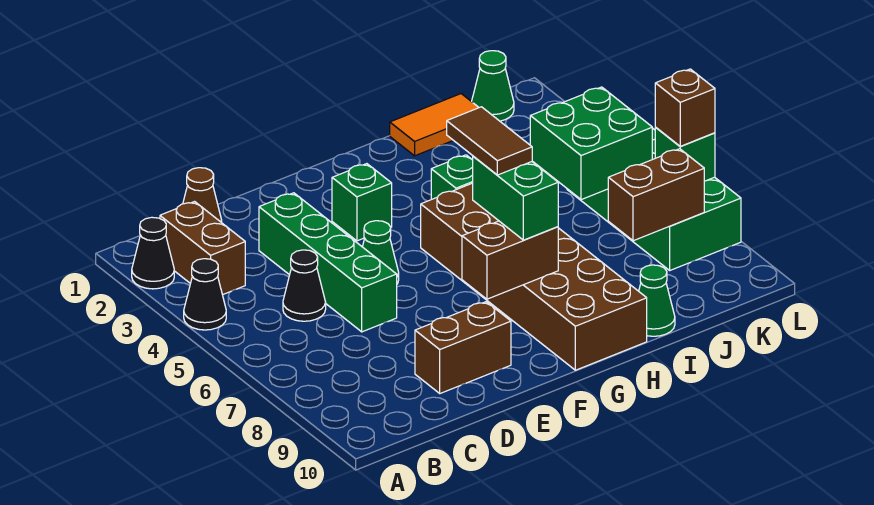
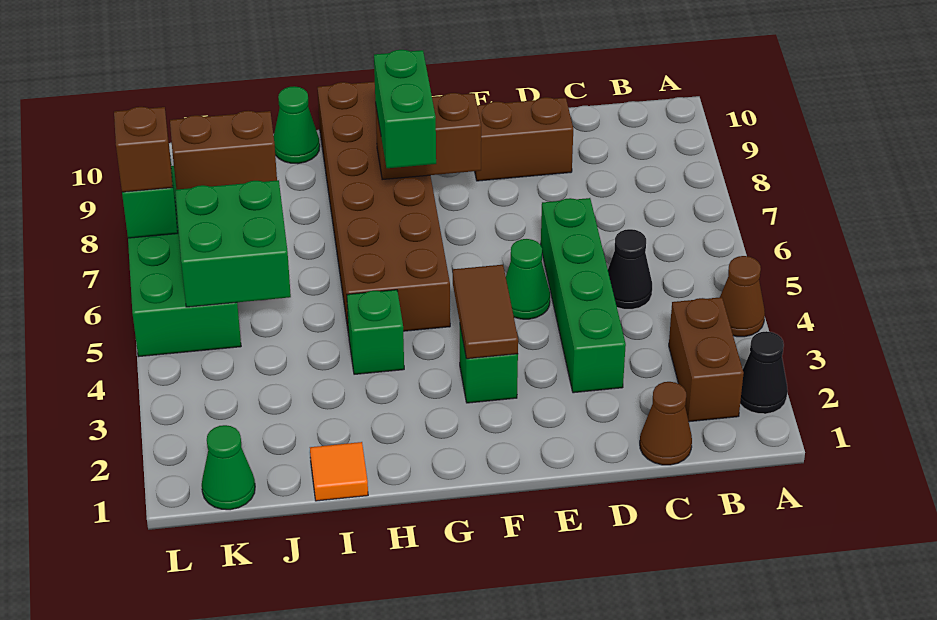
black 1x1 cone [184,259,226,330] -> brown 1x1 cone [720,256,765,337]
brown 1x2 tile [447,107,532,175] -> brown 1x2 tile moved to [453,265,518,359]
orange 1x2 tile [390,94,479,156] -> orange 1x1 tile [310,442,368,501]

